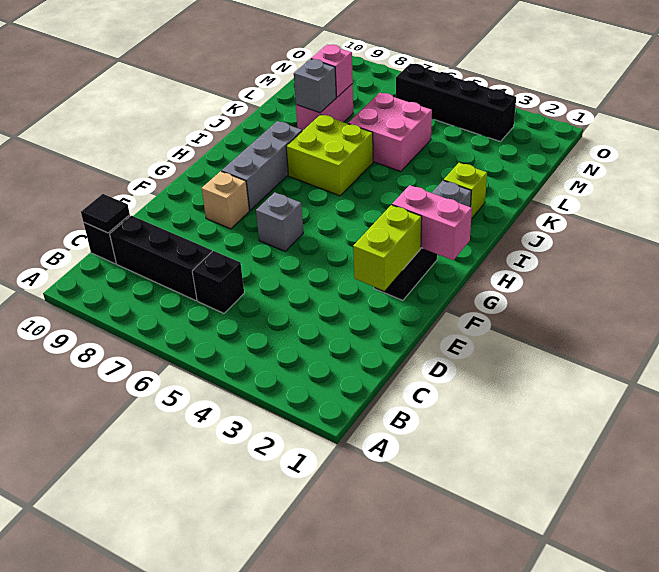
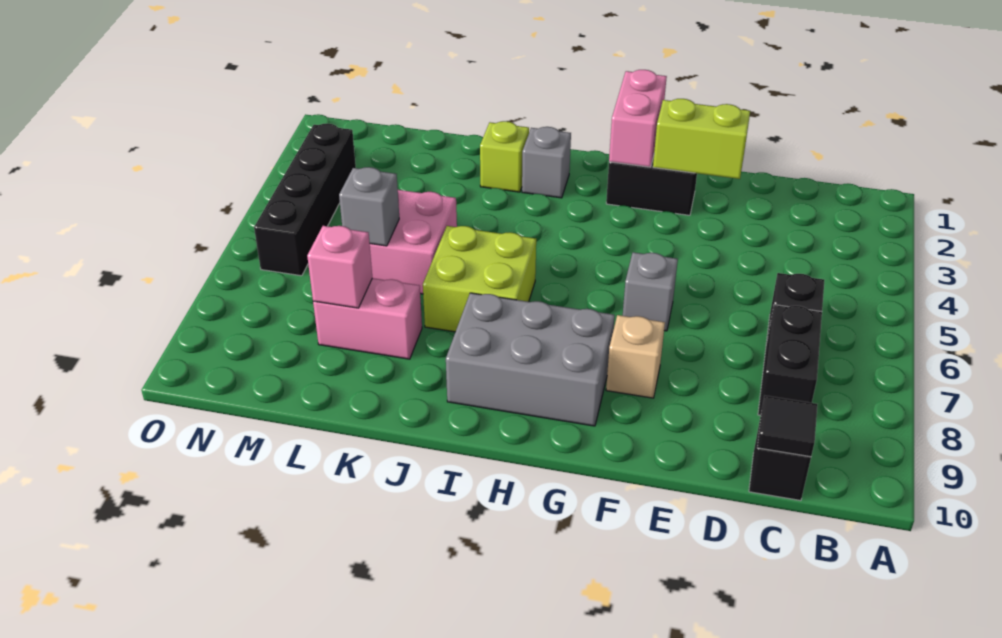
black 1x3 brick [110,216,212,301] -> black 1x2 brick [758,305,822,415]
grey 1x3 brick [222,121,302,210] -> grey 2x3 brick [446,293,615,426]
grey 1x1 brick [294,59,336,113] -> grey 1x1 brick moved to [339,167,399,246]

